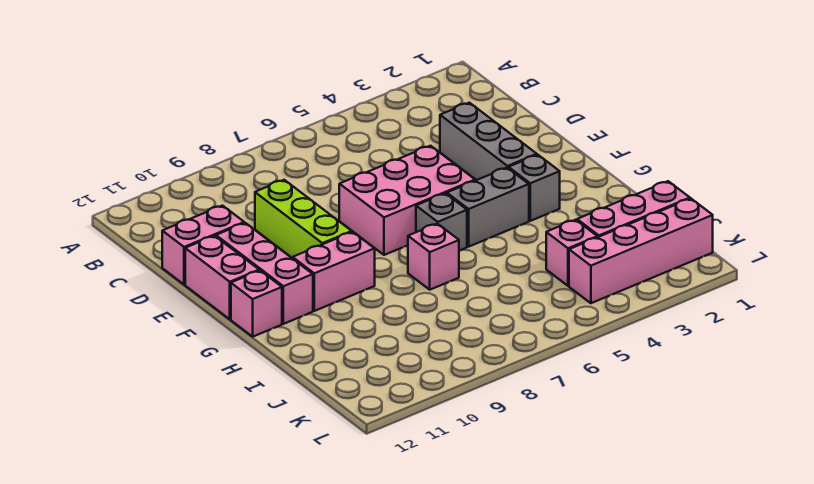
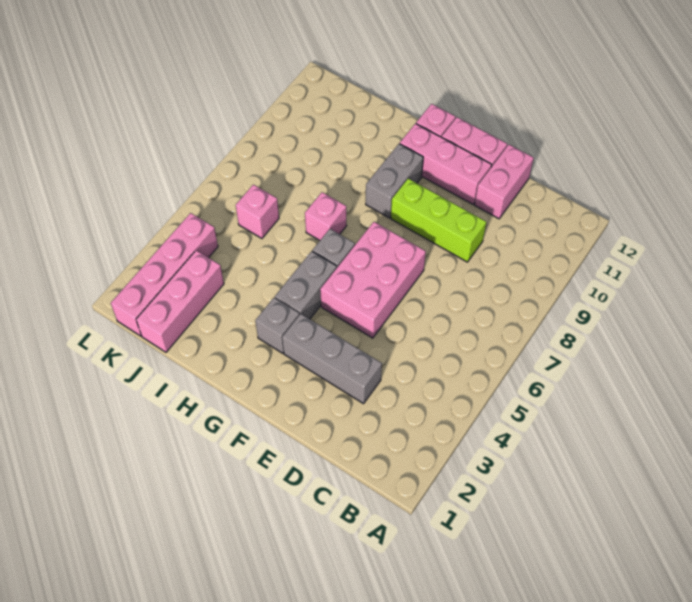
pink 1x2 brick [292,232,375,311] -> grey 1x2 brick [366,144,423,218]
pink 1x1 brick [546,220,597,286] -> pink 1x1 brick moved to [236,185,279,238]

